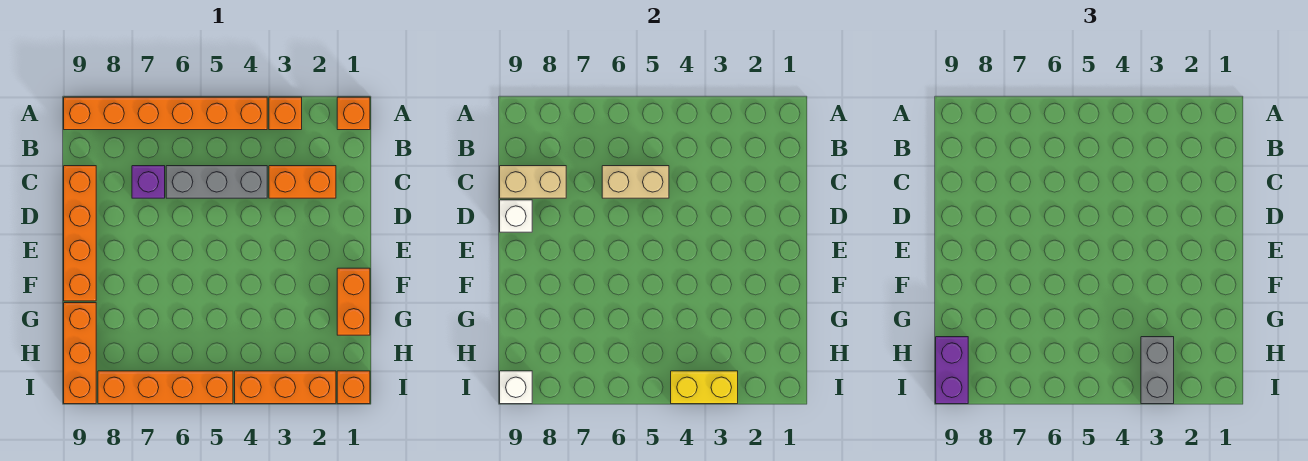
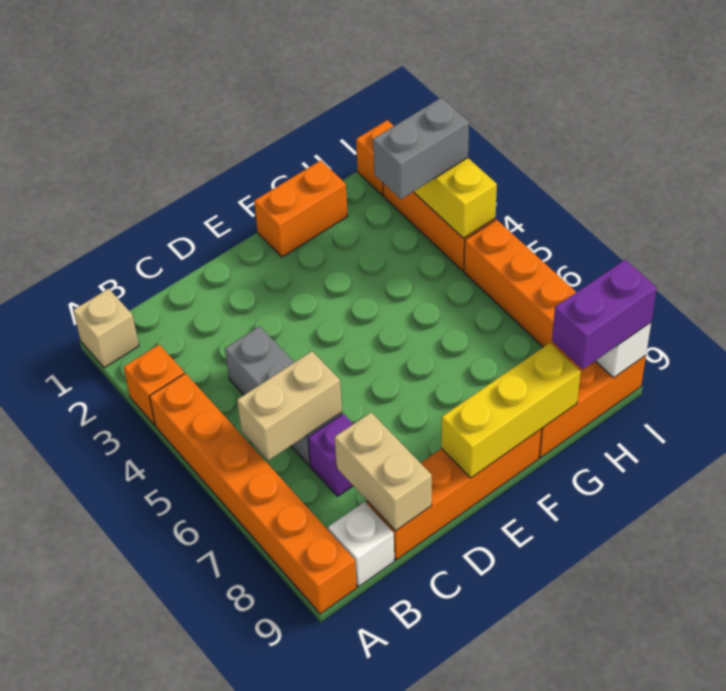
orange 1x1 brick [337,97,370,130] -> tan 1x1 brick [73,289,139,368]
orange 1x2 brick [269,166,336,198] -> none
tan 1x2 brick [602,166,669,198] -> tan 1x2 brick turned to [237,351,342,460]
white 1x1 brick [500,200,532,232] -> white 1x1 brick moved to [328,502,394,587]
none -> yellow 1x3 brick [441,343,581,478]

